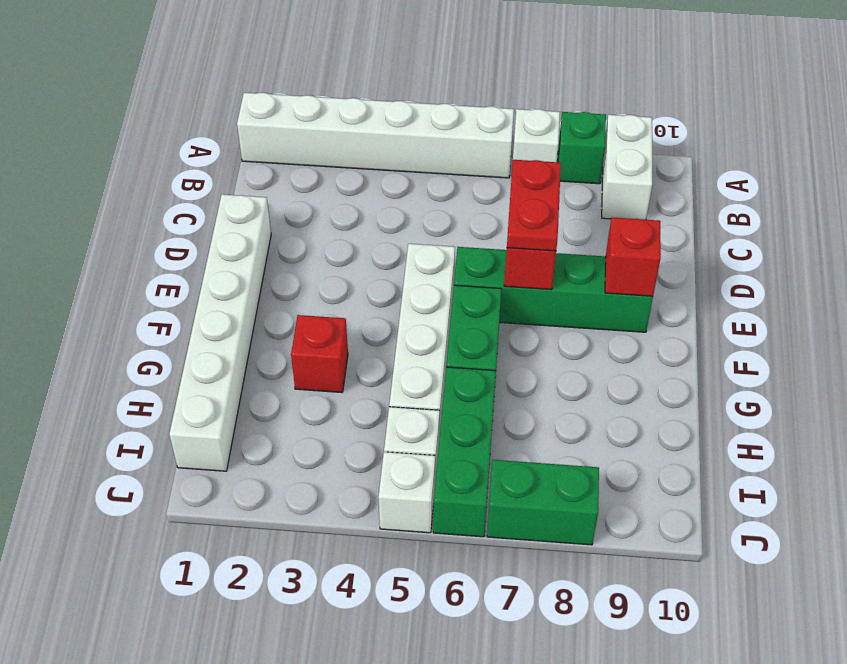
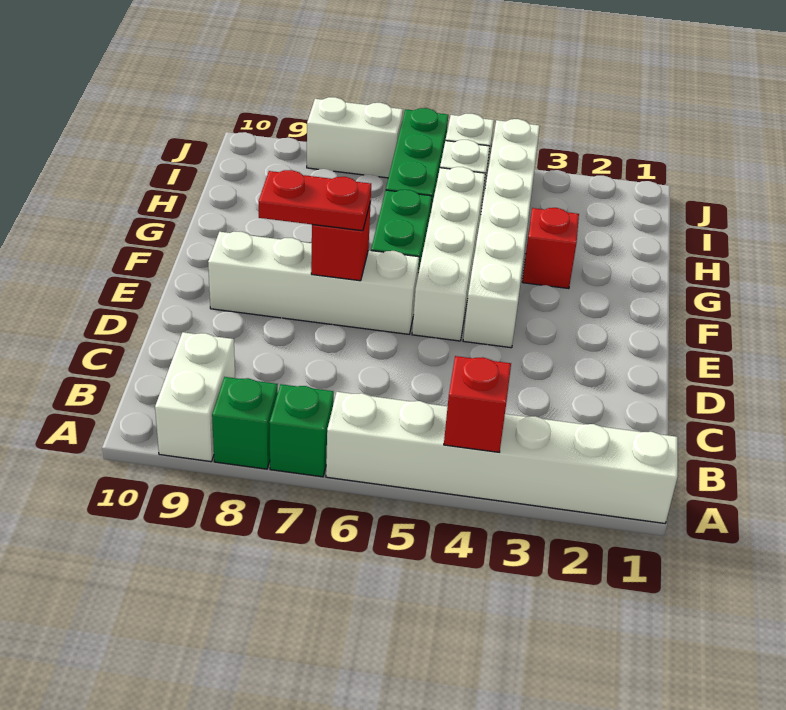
white 1x1 brick [513,109,560,162] -> green 1x1 brick [269,384,334,477]
white 1x6 brick [169,194,271,471] -> white 1x6 brick moved to [463,119,540,348]
red 1x2 plate [507,160,561,251] -> red 1x2 plate turned to [259,170,371,231]
green 1x4 brick [454,247,653,332] -> white 1x4 brick [208,232,419,334]
red 1x1 brick [605,218,661,296] -> red 1x1 brick moved to [444,356,511,452]
green 1x2 brick [487,460,599,545] -> white 1x2 brick [307,97,403,178]

